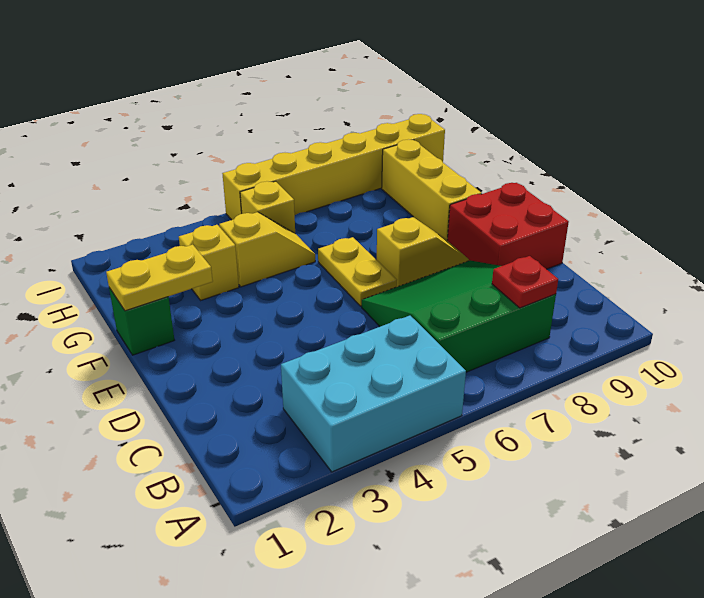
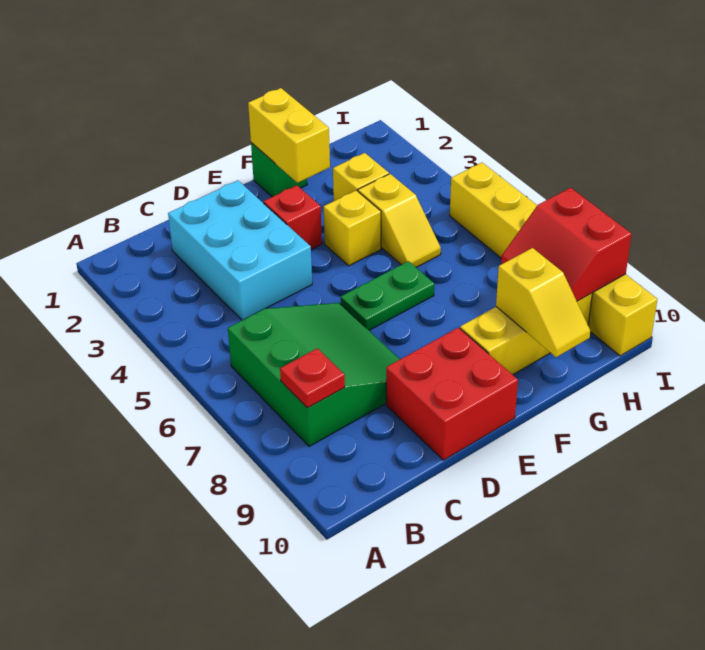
cyan 2x3 brick [281,316,466,472] -> cyan 2x3 brick moved to [168,180,312,320]
none -> red 1x1 brick [264,185,322,249]
yellow 1x2 plate [318,237,397,306] -> green 1x2 plate [341,261,434,330]
yellow 1x2 slope [377,217,469,287] -> yellow 1x2 slope moved to [496,248,590,357]
yellow 1x2 plate [106,245,213,311] -> yellow 1x2 brick [248,88,330,183]
yellow 1x1 brick [240,181,295,233] -> yellow 1x1 brick moved to [324,190,381,266]
none -> red 2x2 slope [501,188,631,301]

